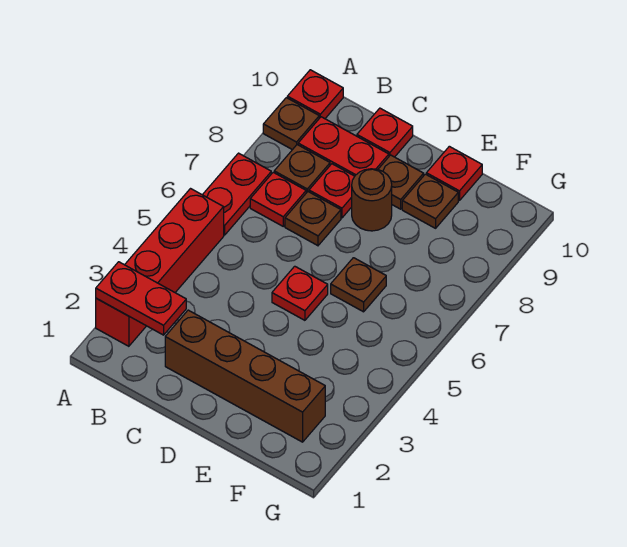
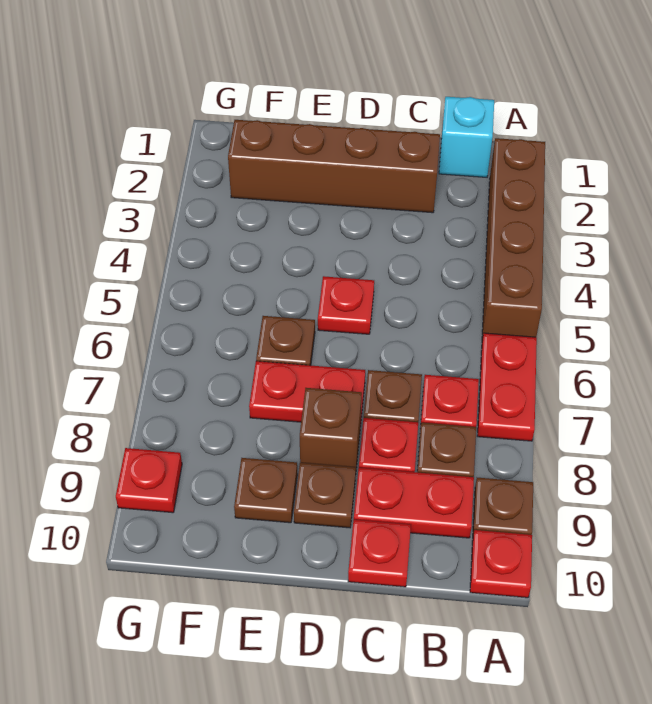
red 1x4 brick [96,189,224,346] -> brown 1x4 brick [482,138,545,340]
red 1x2 plate [96,262,186,335] -> red 1x2 plate moved to [249,361,365,427]
none -> cyan 1x1 brick [439,97,494,177]
brown 1x1 round brick [352,169,392,231] -> brown 1x1 brick [300,388,362,468]
red 1x1 plate [426,146,482,201] -> red 1x1 plate moved to [116,448,182,513]

